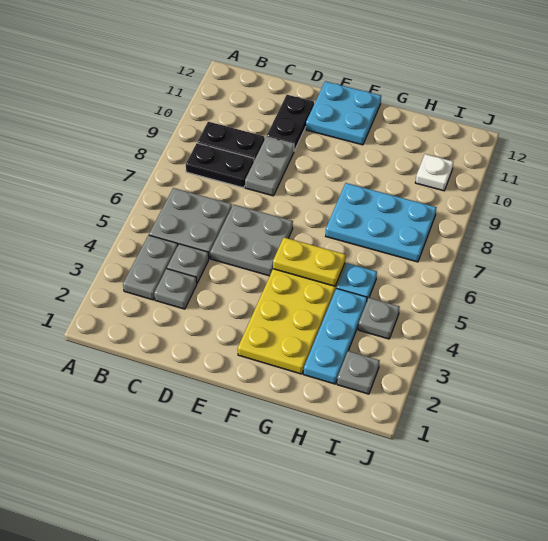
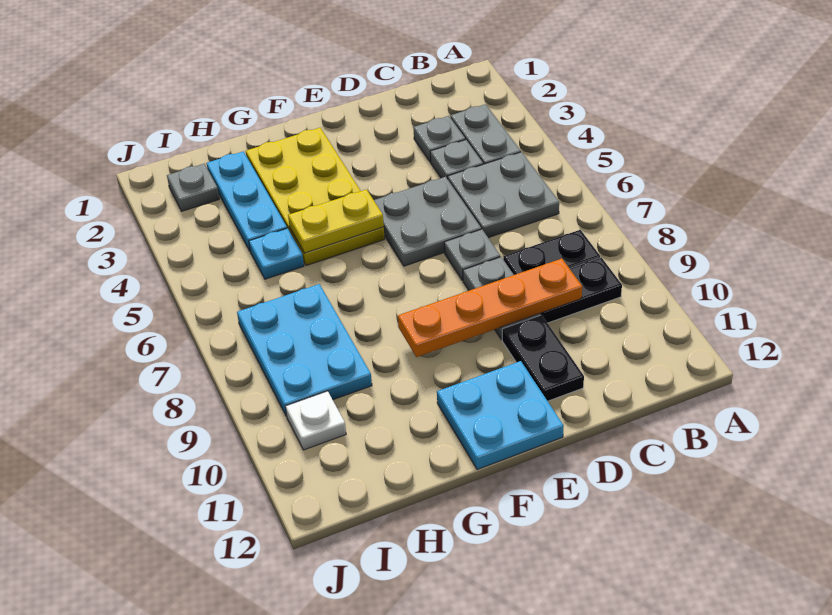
none -> orange 1x4 plate [398,259,582,357]
cyan 2x3 plate [326,183,437,262] -> cyan 2x3 plate turned to [237,284,372,416]
grey 1x1 plate [358,298,400,339] -> grey 1x1 plate moved to [444,229,500,281]

